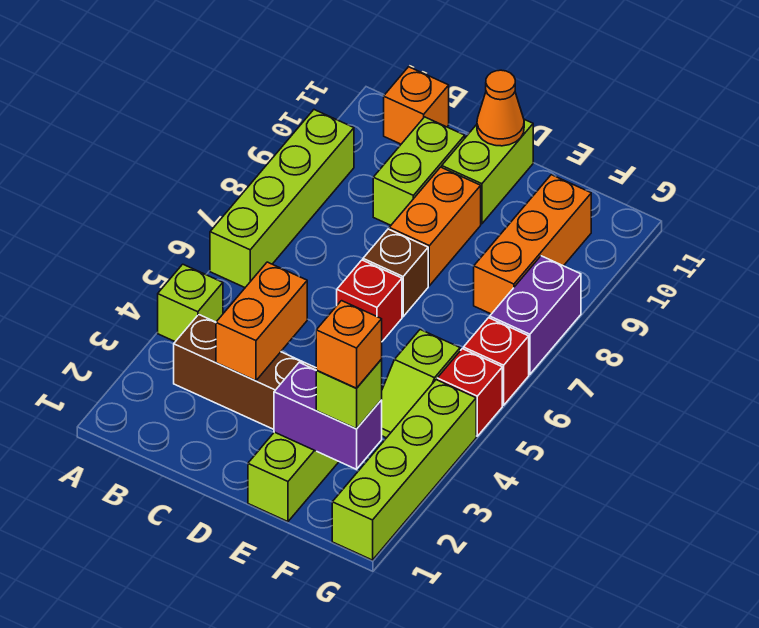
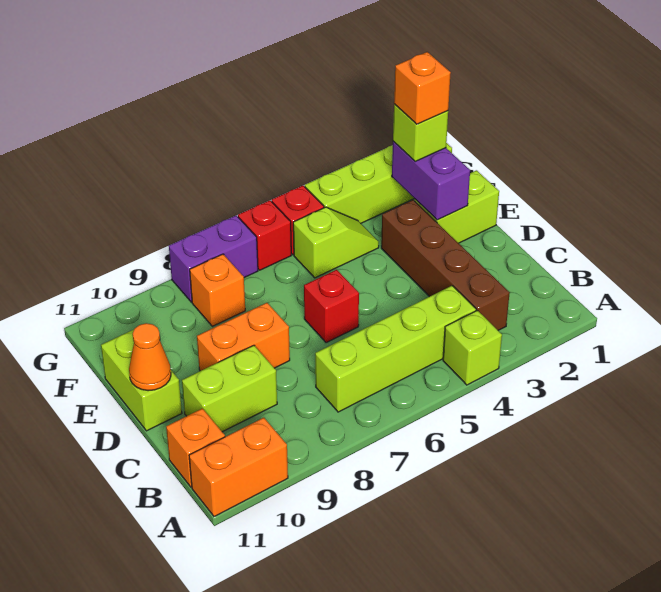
lime 1x4 brick [210,110,354,287] -> lime 1x4 brick moved to [315,286,476,412]
orange 1x2 brick [216,262,307,381] -> orange 1x2 brick moved to [189,418,288,517]
brown 1x1 brick [363,229,428,317] -> none
lime 1x2 brick [442,119,533,224] -> lime 1x2 brick turned to [101,330,182,431]
orange 1x3 brick [474,175,591,314] -> orange 1x1 brick [190,254,245,326]

